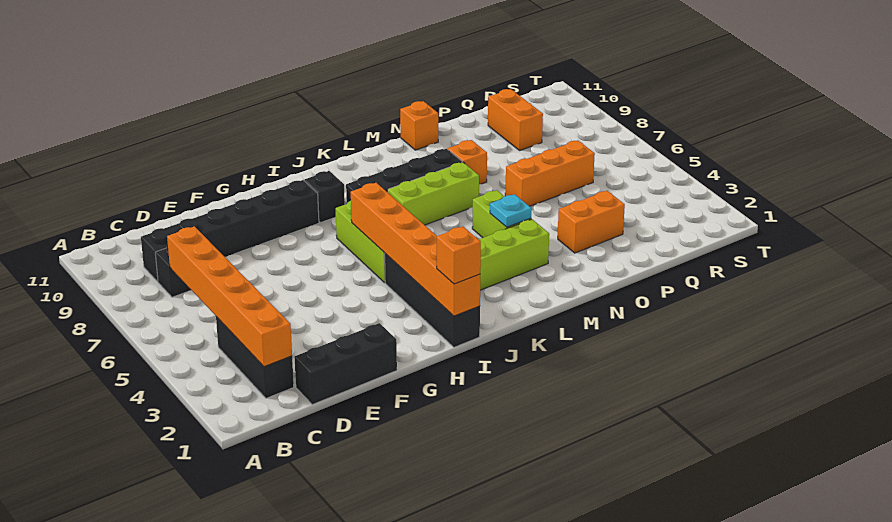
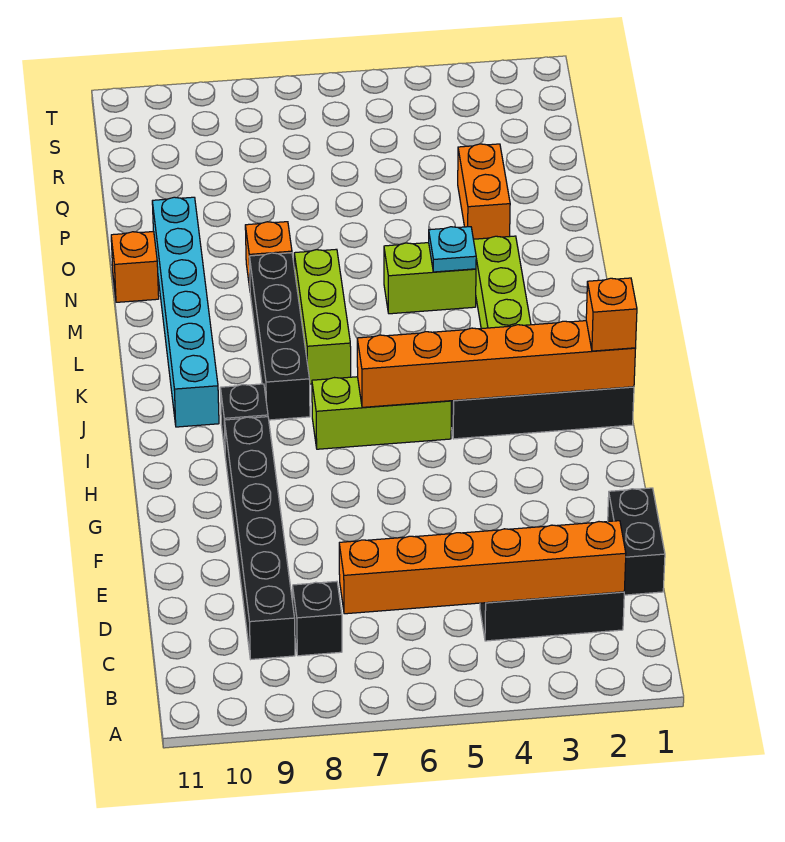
black 1x3 brick [294,323,397,405] -> black 1x2 brick [608,488,665,595]
none -> cyan 1x6 brick [152,197,219,427]
orange 1x3 brick [505,140,595,206] -> none
orange 1x2 brick [488,89,543,150] -> none

